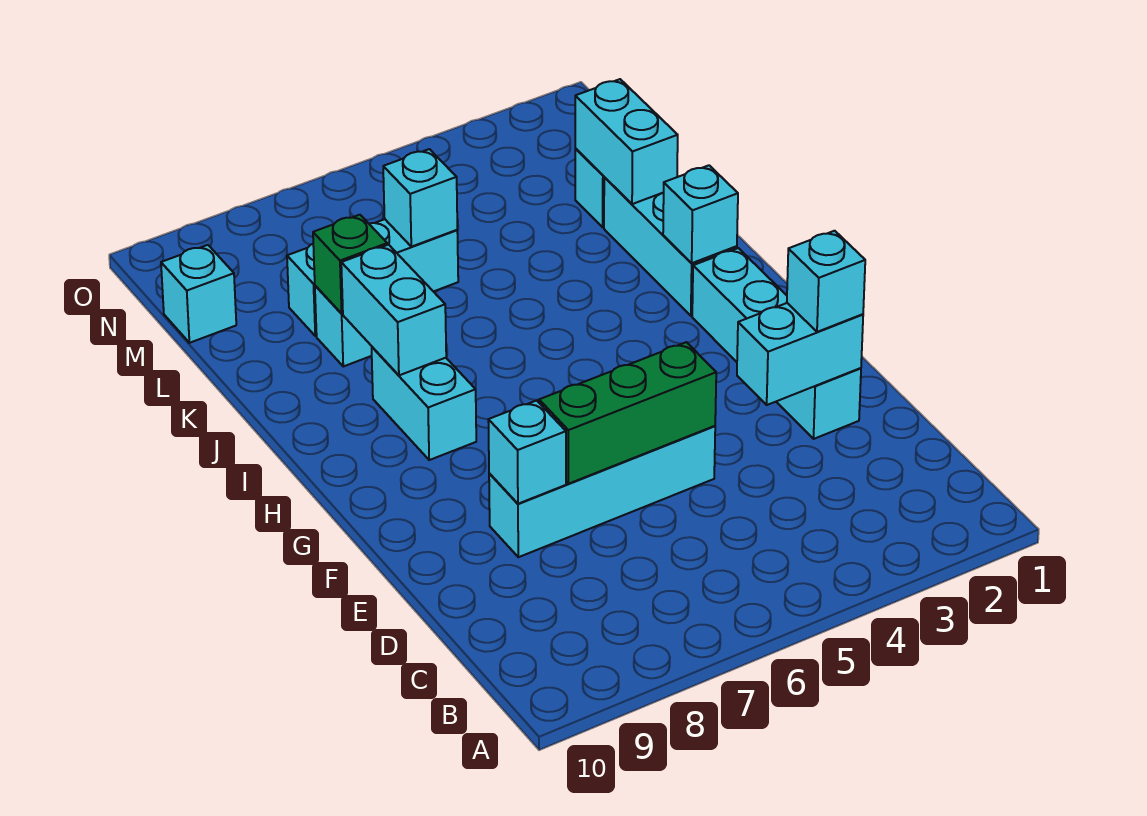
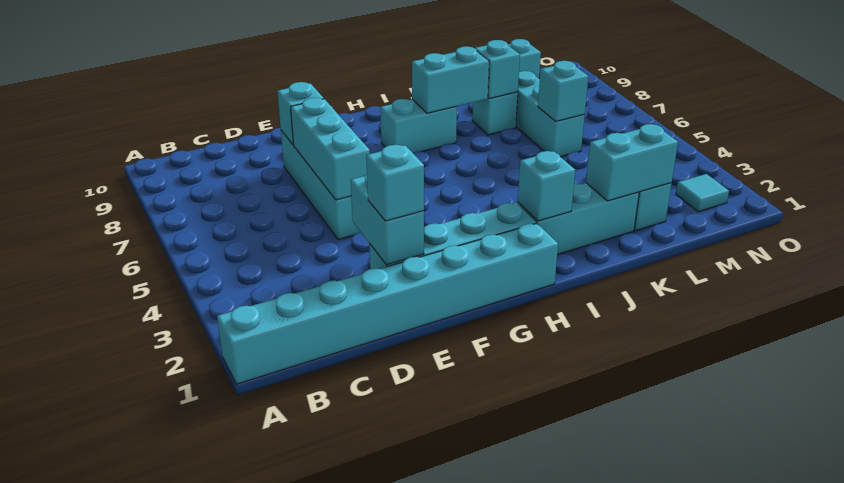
none -> cyan 1x8 brick [217,223,558,384]
green 1x3 brick [539,342,716,484] -> cyan 1x3 brick [291,98,370,200]
green 1x1 brick [313,215,387,314] -> cyan 1x1 brick [475,40,520,98]
none -> cyan 1x1 tile [676,174,729,212]

